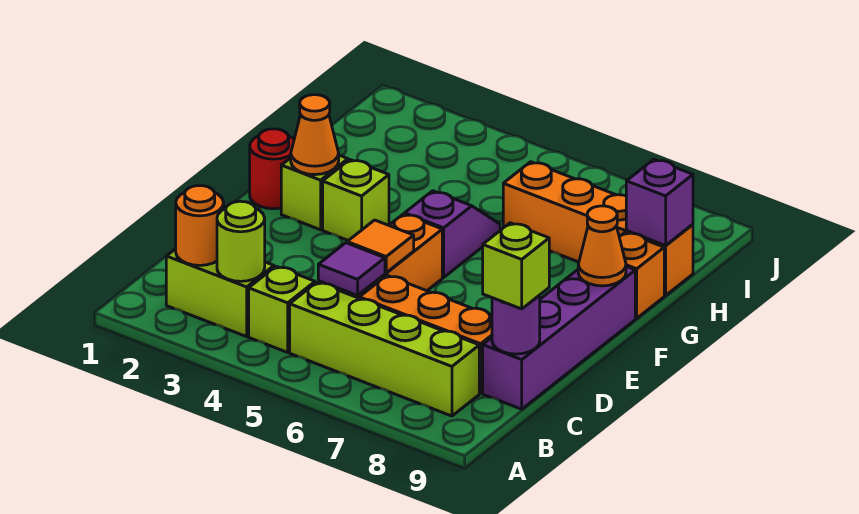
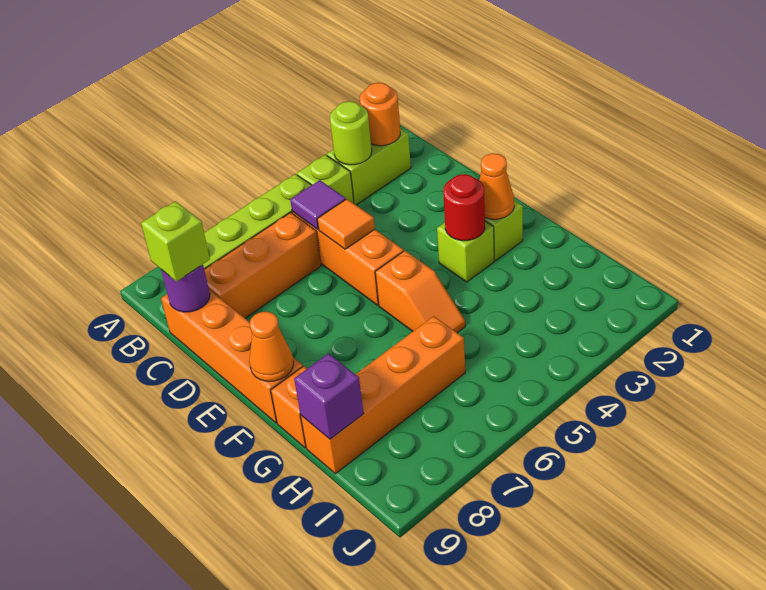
purple 1x4 brick [483,267,635,409] -> orange 1x4 brick [161,290,303,423]
red 1x1 round brick [250,129,294,209] -> red 1x1 round brick moved to [443,174,485,241]
purple 1x2 slope [405,191,500,277] -> orange 1x2 slope [375,251,465,333]

